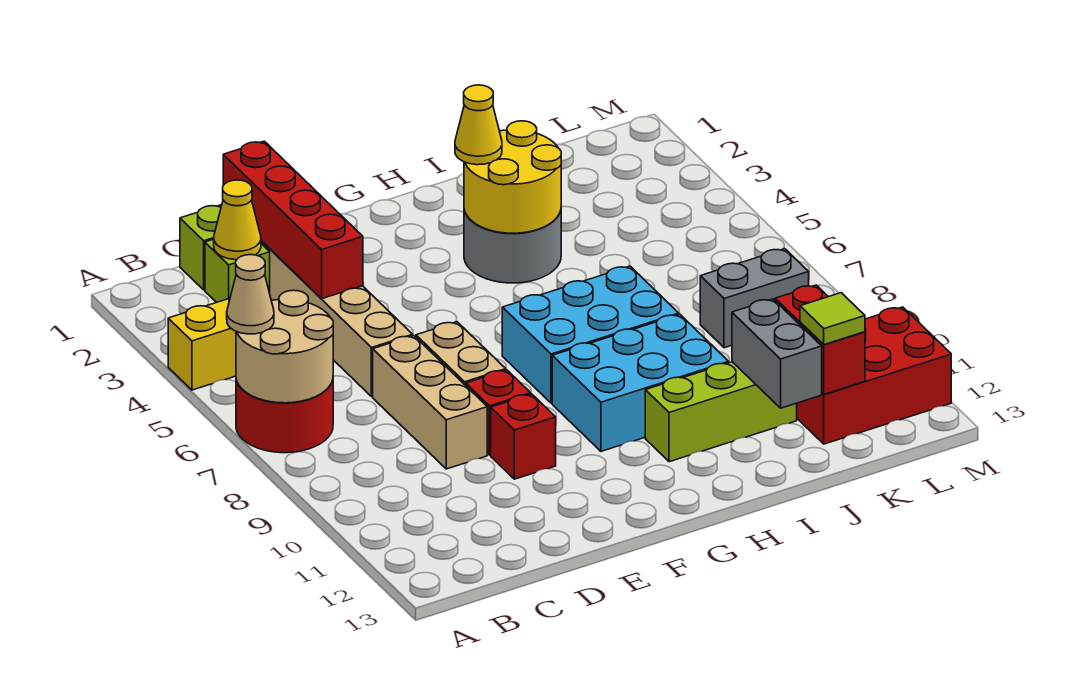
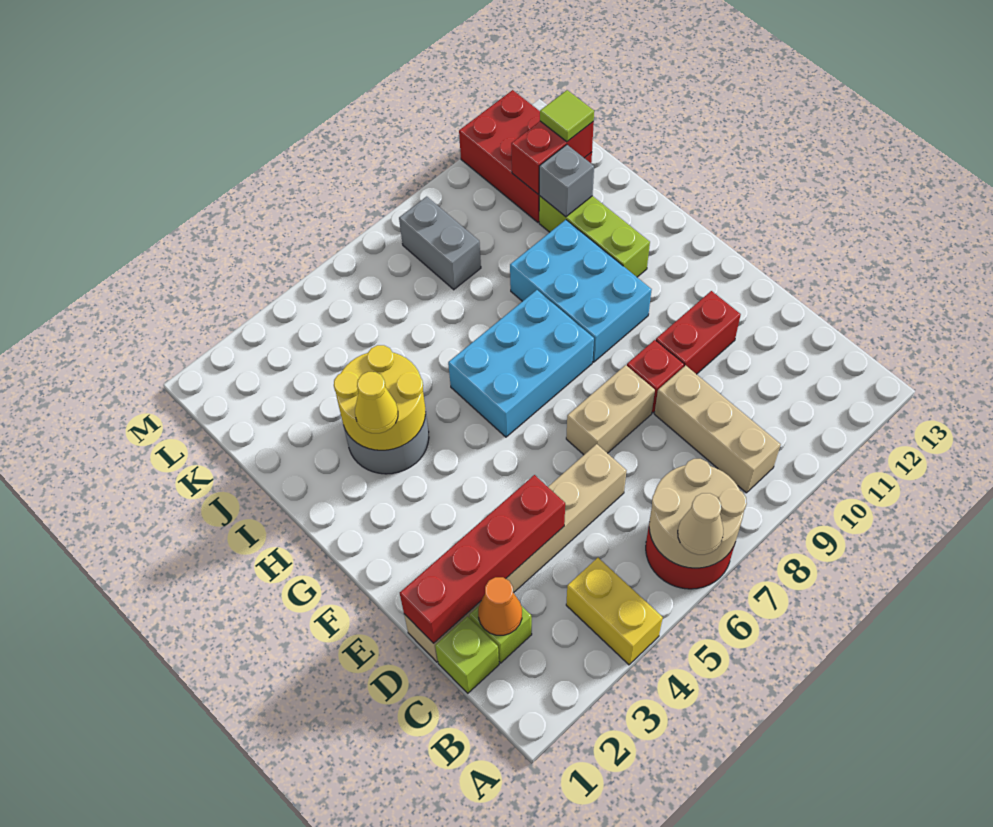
yellow 1x1 cone [214,180,261,260] -> orange 1x1 cone [478,577,522,635]
tan 1x3 brick [373,336,487,469] -> tan 1x3 brick turned to [654,365,781,493]
red 1x1 brick [491,394,556,479] -> red 1x2 brick [656,291,741,374]
cyan 2x3 brick [502,266,679,403] -> cyan 2x3 brick turned to [448,290,594,437]
grey 1x2 brick [732,299,822,408] -> grey 1x1 brick [539,145,594,217]

